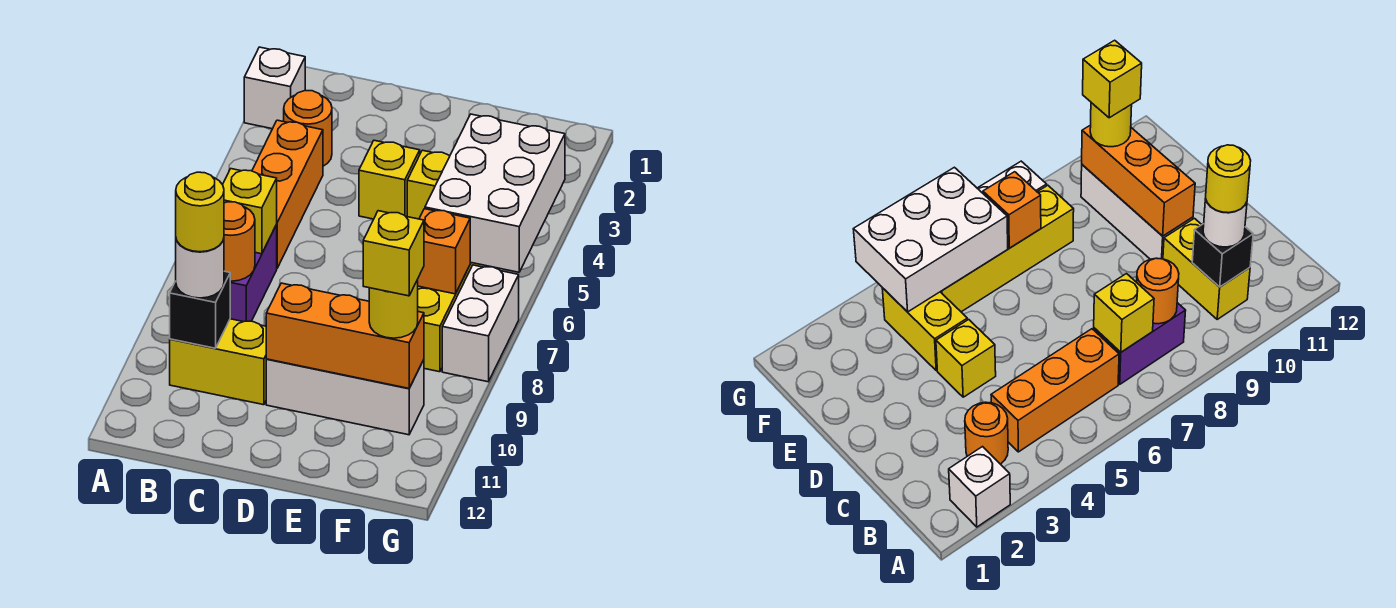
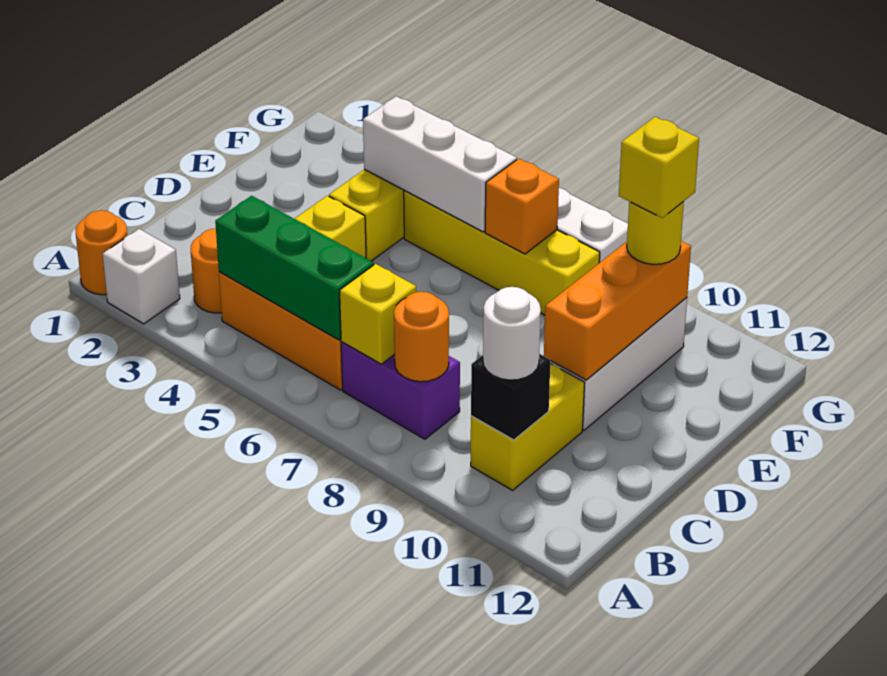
none -> orange 1x1 round brick [76,210,127,295]
none -> green 1x3 brick [215,196,374,340]
yellow 1x1 round brick [176,172,224,252] -> none
white 2x3 brick [425,114,565,272] -> white 1x3 brick [363,96,517,232]

